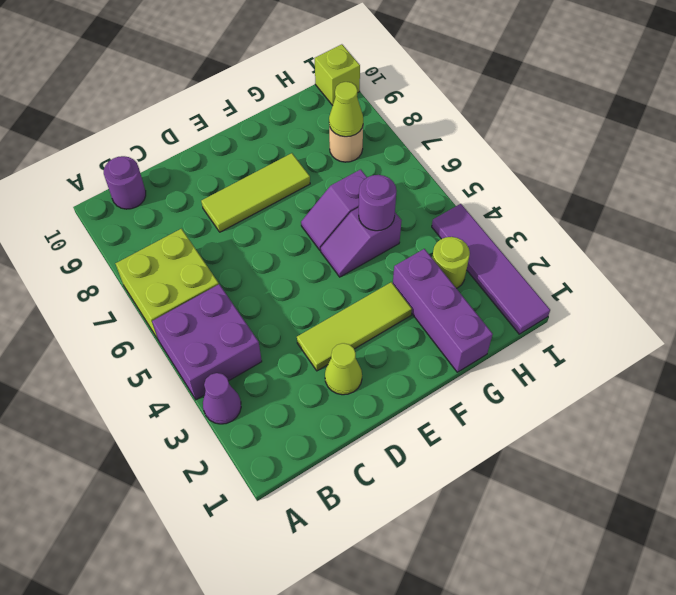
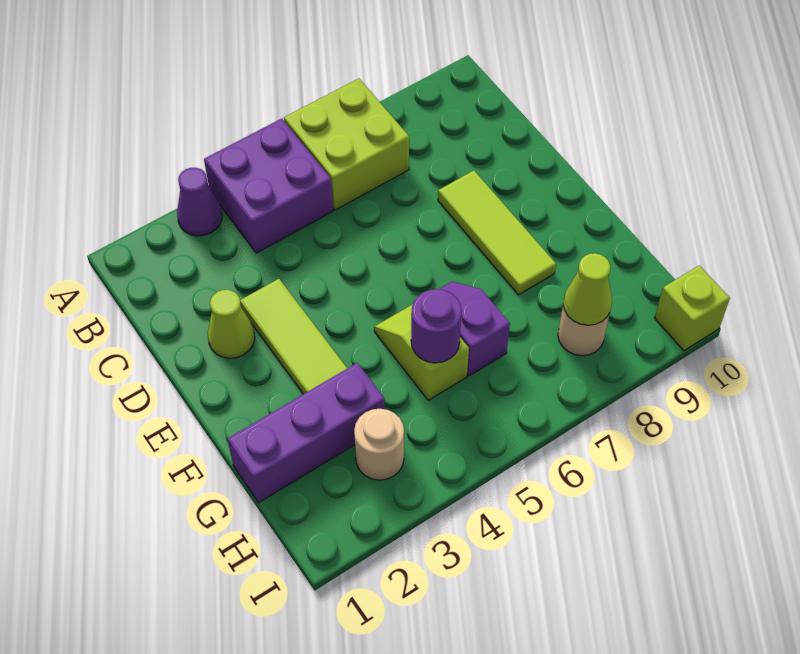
purple 1x1 round brick [104,156,146,209] -> none
purple 1x2 slope [321,208,402,277] -> lime 1x2 slope [374,304,469,400]
lime 1x1 round brick [432,237,470,288] -> tan 1x1 round brick [354,409,404,480]
purple 1x4 tile [432,204,550,334] -> none

